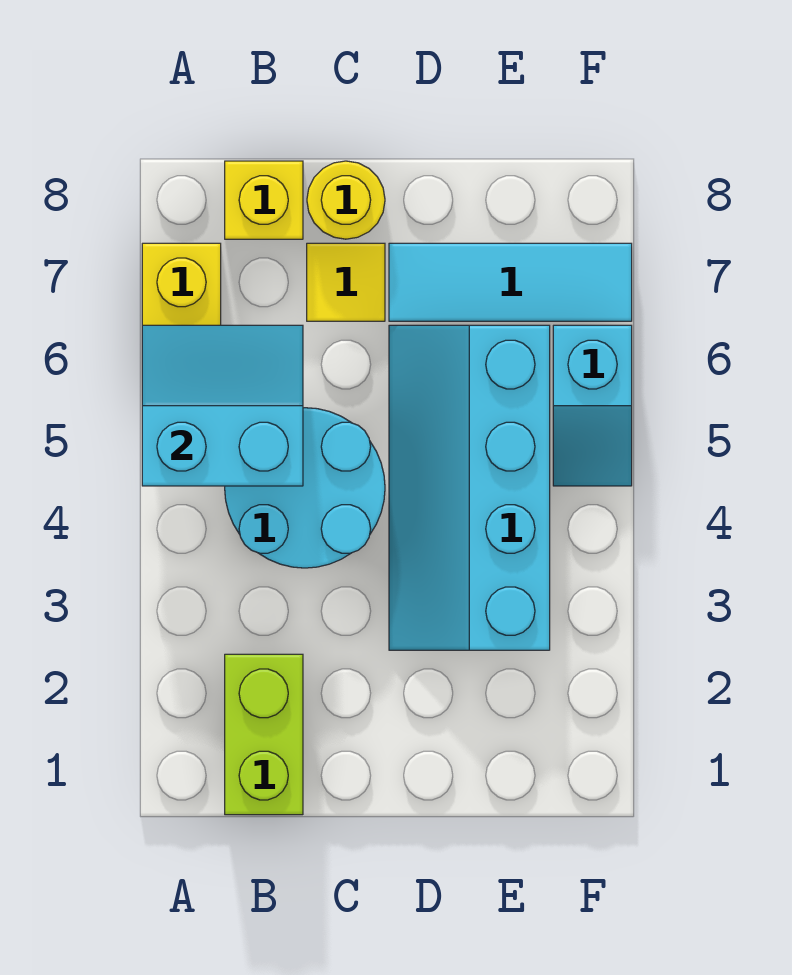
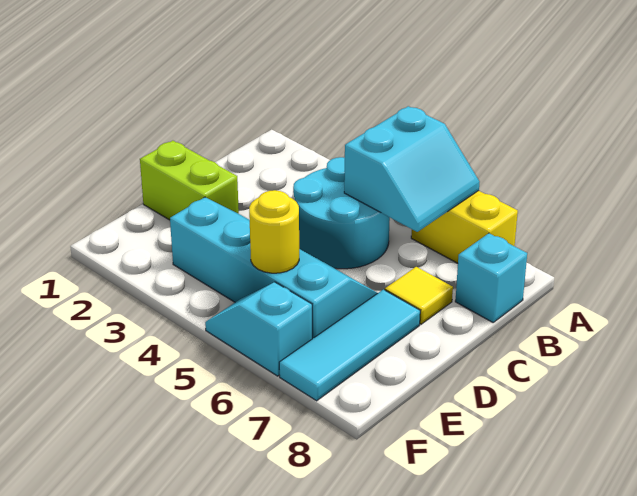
lime 1x2 brick [225,654,303,815] -> lime 1x2 brick moved to [140,141,239,220]
yellow 1x1 brick [225,161,303,239] -> cyan 1x1 brick [455,233,527,322]
yellow 1x1 round brick [307,161,385,239] -> yellow 1x1 round brick moved to [249,190,299,273]

